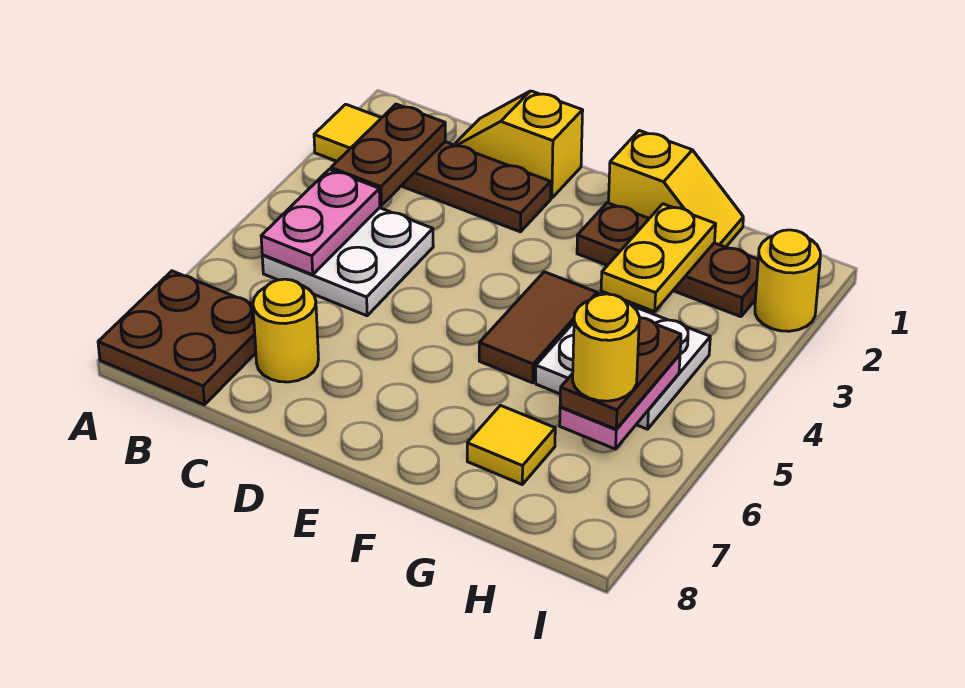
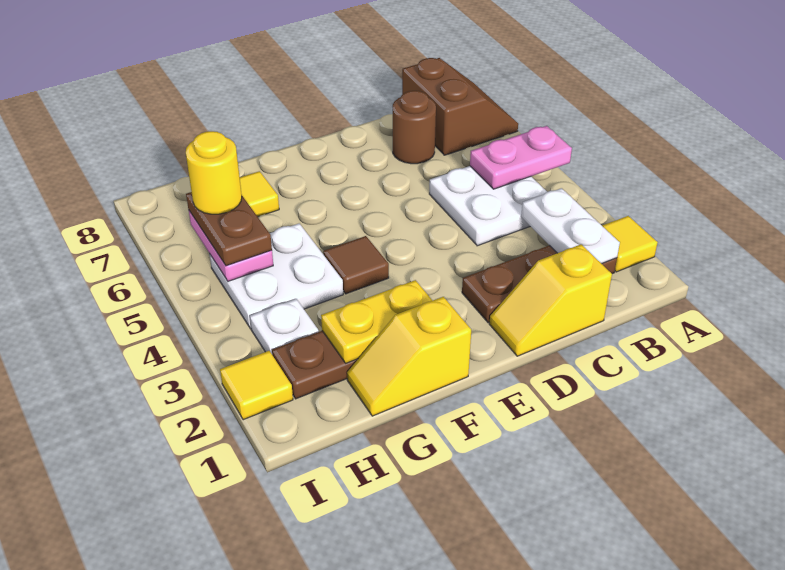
brown 2x2 plate [98,271,256,405] -> brown 2x2 slope [402,58,518,155]
brown 1x2 plate [331,104,445,205] -> white 1x2 plate [521,188,620,264]
pink 1x2 plate [261,169,380,275] -> pink 1x2 plate turned to [470,126,572,189]
yellow 1x2 slope [454,91,583,198] -> yellow 1x2 slope turned to [489,244,612,356]
yellow 1x1 round brick [253,279,318,382] -> brown 1x1 round brick [393,91,436,164]
brown 1x2 tile [479,272,597,383] -> brown 1x1 tile [323,236,389,294]
yellow 1x2 plate [601,204,716,312] -> yellow 1x2 plate turned to [321,280,433,363]
none -> white 1x1 plate [250,299,319,354]
yellow 1x1 round brick [755,230,820,331] -> yellow 1x1 tile [220,351,293,420]

